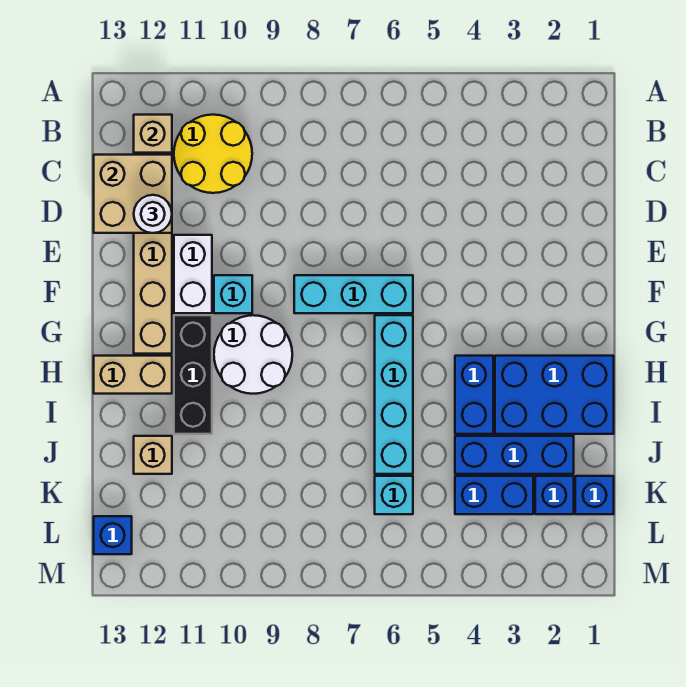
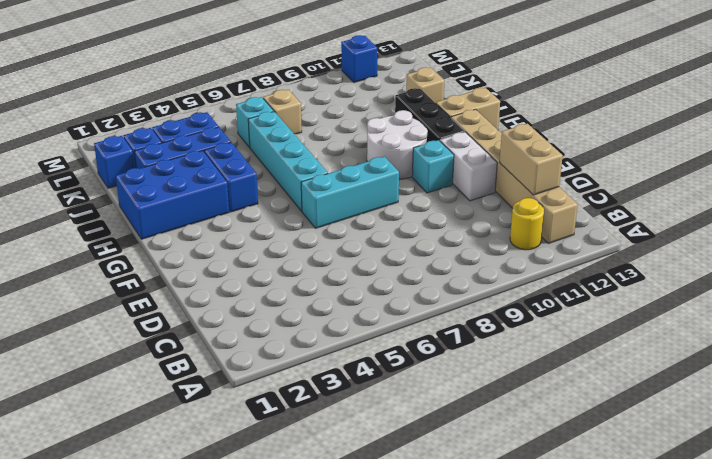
yellow 2x2 round brick [174,115,252,193] -> yellow 1x1 round brick [510,198,544,250]
tan 1x1 brick [134,115,172,153] -> tan 1x1 brick moved to [263,90,302,134]
tan 2x2 brick [94,155,172,233] -> tan 1x2 brick [499,124,563,195]
white 1x1 round brick [134,195,172,233] -> none
blue 1x1 brick [94,516,132,554] -> blue 1x1 brick moved to [341,35,377,82]

